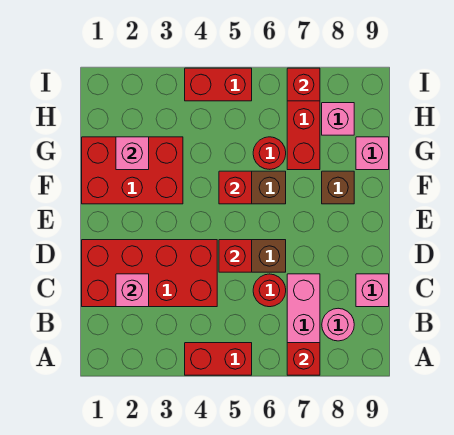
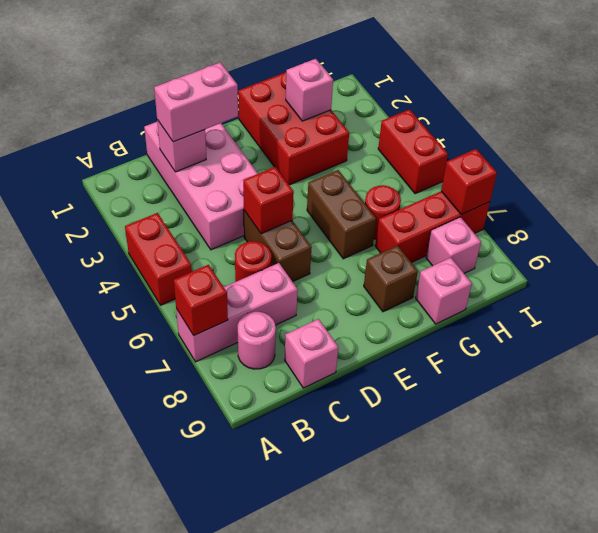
red 2x4 brick [82,240,217,307] -> pink 2x4 brick [144,122,258,250]
none -> pink 1x2 brick [154,62,238,142]
red 1x1 brick [219,171,252,204] -> none

